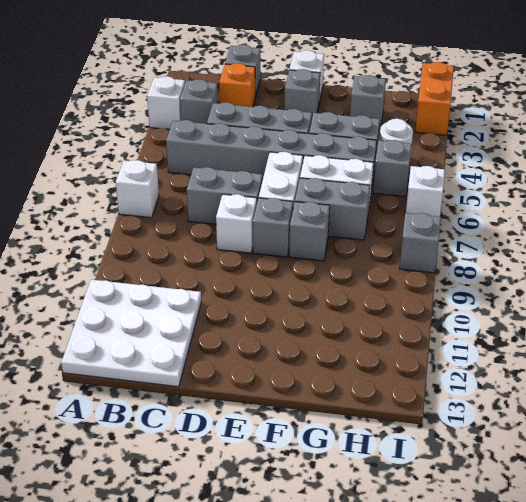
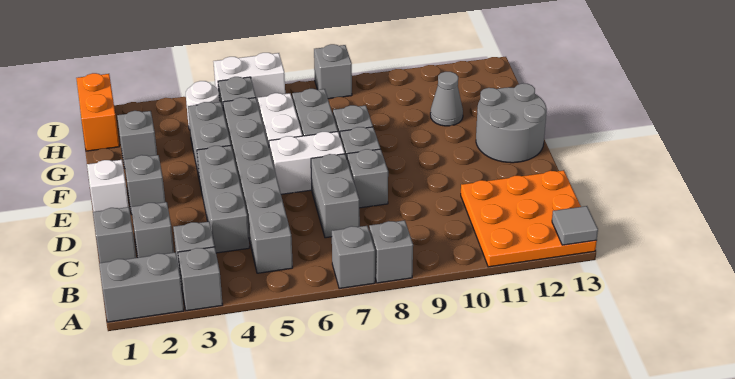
none -> grey 1x2 brick [99,252,184,322]
white 1x1 brick [147,76,185,129] -> grey 1x1 brick [178,247,223,311]
white 1x1 brick [116,160,159,218] -> grey 1x1 brick [332,226,375,289]
none -> grey 1x1 brick [369,220,413,283]
white 3x3 plate [61,280,201,387] -> orange 3x3 plate [461,170,597,267]
none -> grey 1x1 tile [552,206,598,245]
orange 1x1 brick [219,63,256,107] -> grey 1x1 brick [131,202,174,258]
white 1x1 brick [216,194,257,253] -> grey 1x1 brick [347,149,388,208]
none -> grey 2x2 round brick [476,83,547,163]
none -> grey 1x1 cone [430,72,463,126]
orange 1x2 brick [415,62,454,135] -> orange 1x2 brick turned to [76,73,119,151]
white 1x1 brick [406,166,445,217] -> white 1x2 brick [213,53,285,103]

